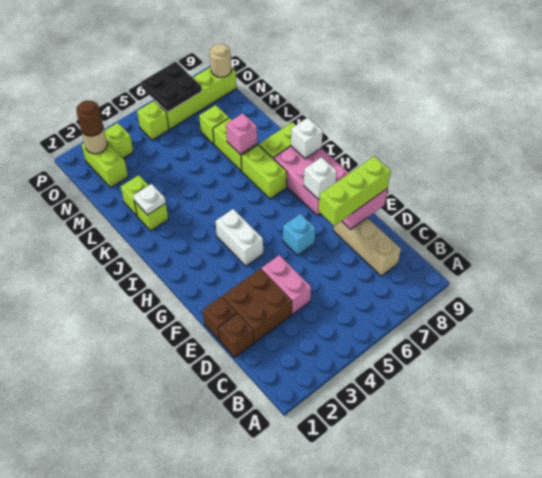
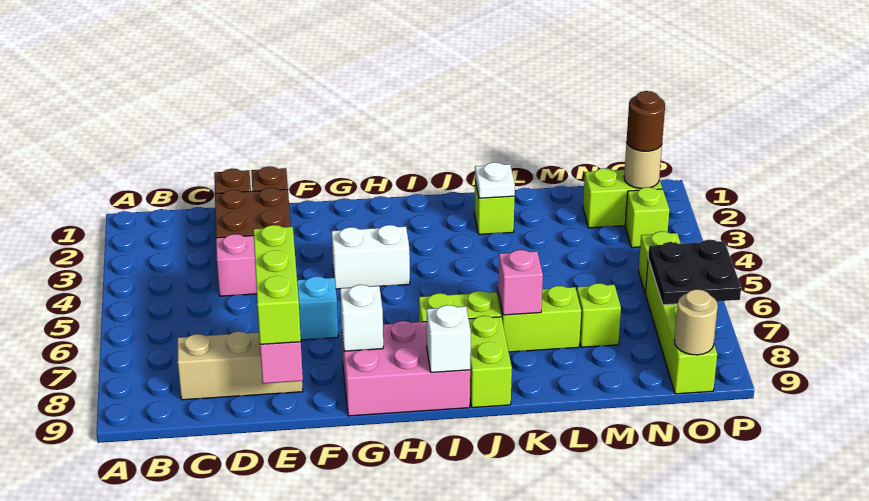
lime 1x1 brick [121,175,149,216] -> none

